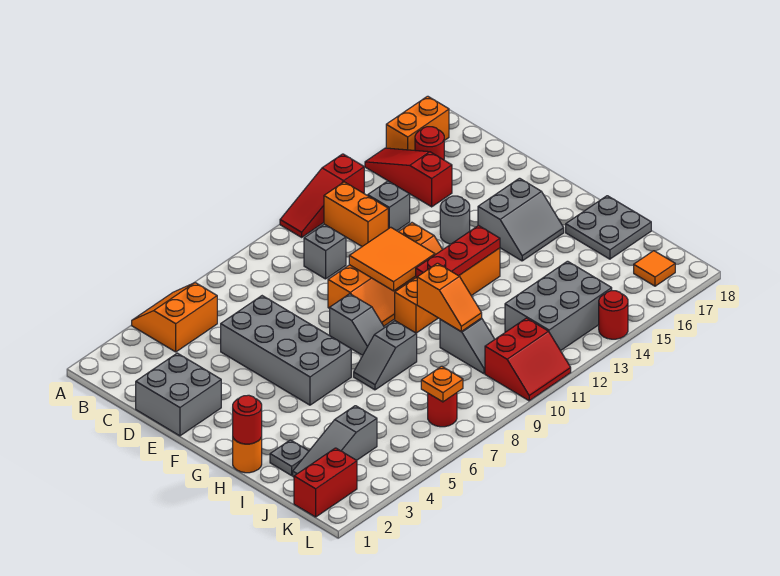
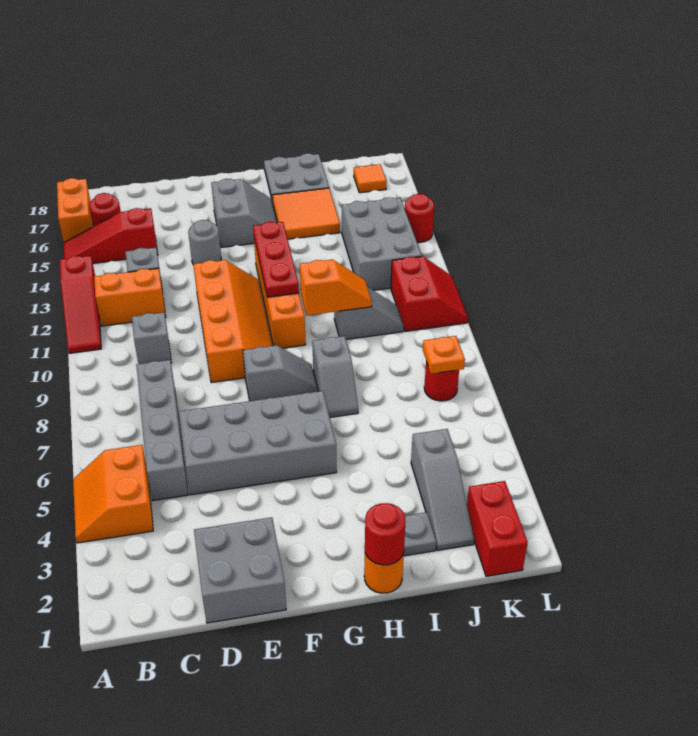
none -> grey 1x4 brick [136,360,188,501]
orange 2x2 tile [349,227,435,291] -> orange 2x2 tile moved to [272,188,340,239]

